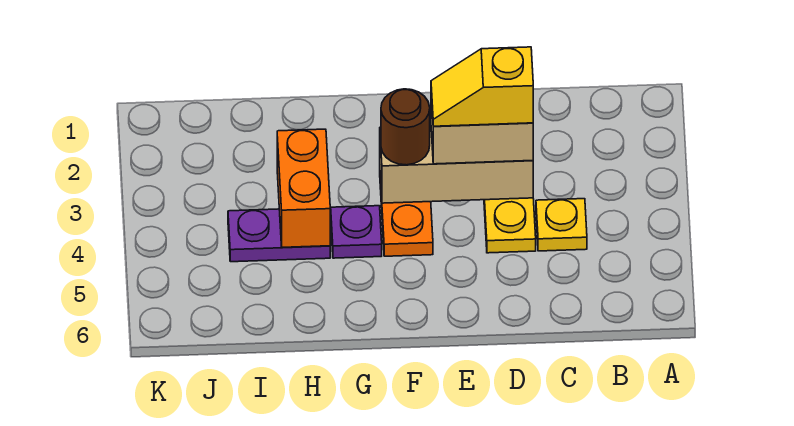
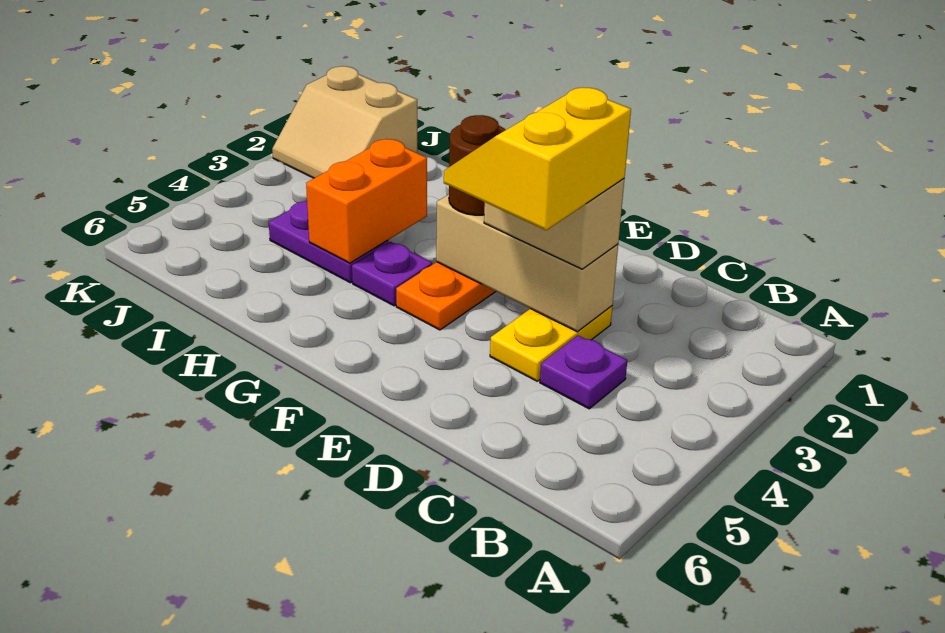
yellow 1x1 plate [536,199,587,251] -> purple 1x1 plate [540,335,627,409]
yellow 1x2 slope [431,47,533,126] -> yellow 2x2 slope [444,88,631,230]
none -> tan 2x2 slope [272,66,417,178]

